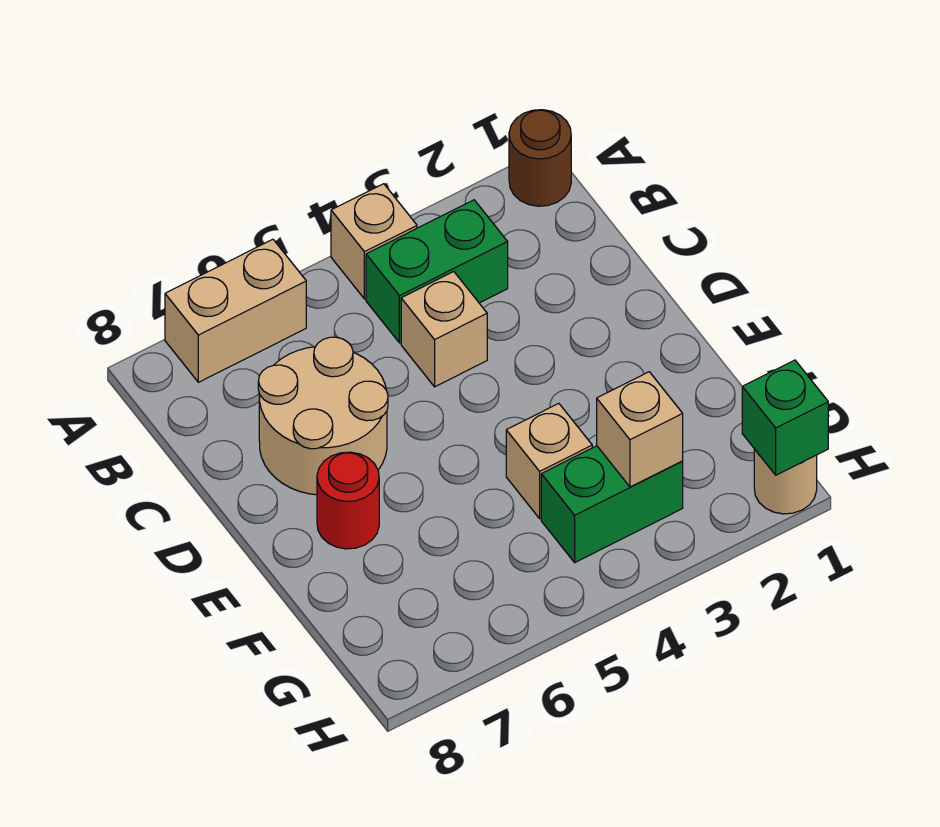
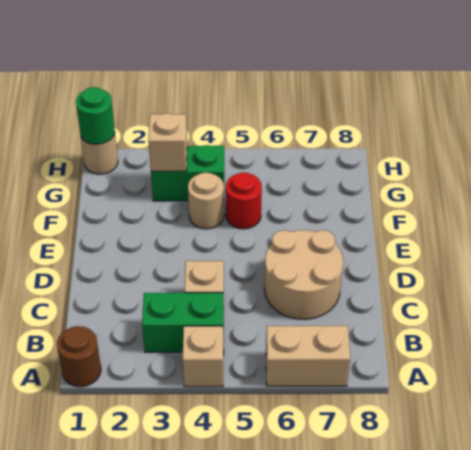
red 1x1 round brick [317,452,379,549] -> red 1x1 round brick moved to [226,172,262,229]
tan 1x1 brick [506,403,592,518] -> tan 1x1 round brick [188,172,224,229]
green 1x1 brick [742,360,828,475] -> green 1x1 round brick [76,87,115,144]

